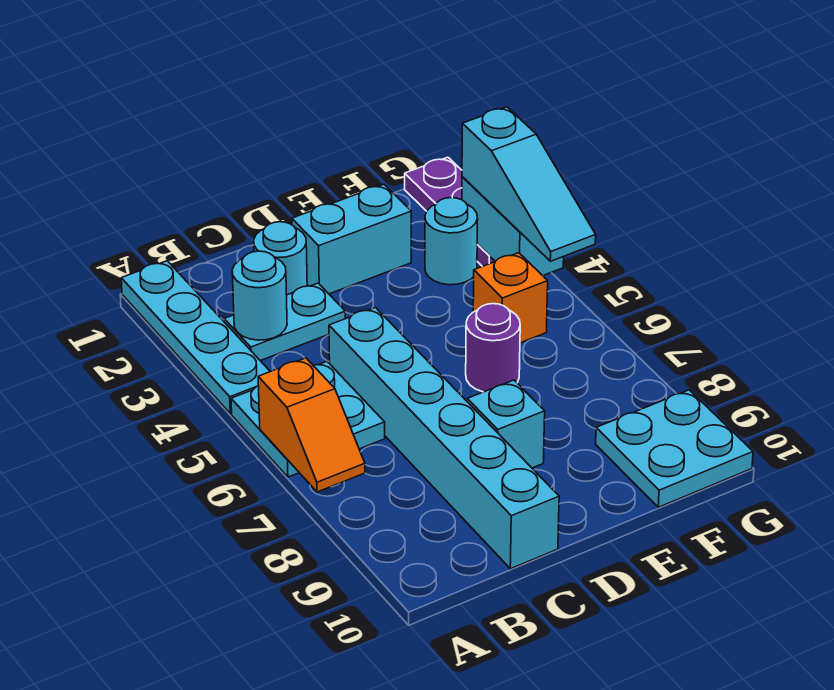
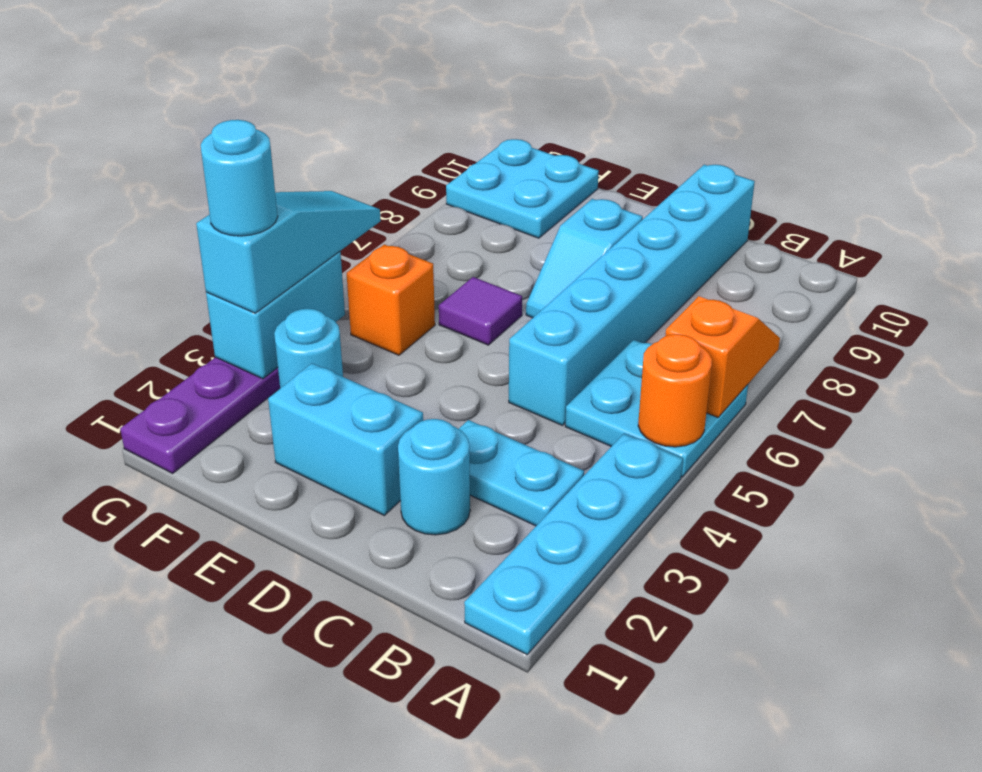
none -> orange 1x1 round brick [638,334,712,447]
cyan 1x1 round brick [232,251,287,340] -> cyan 1x1 round brick moved to [201,120,278,236]
purple 1x1 round brick [466,304,520,392] -> purple 1x1 tile [439,277,522,345]

